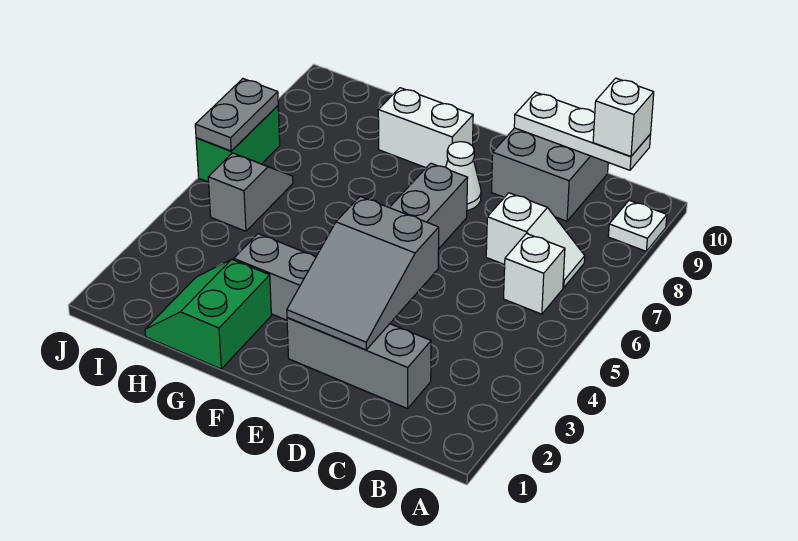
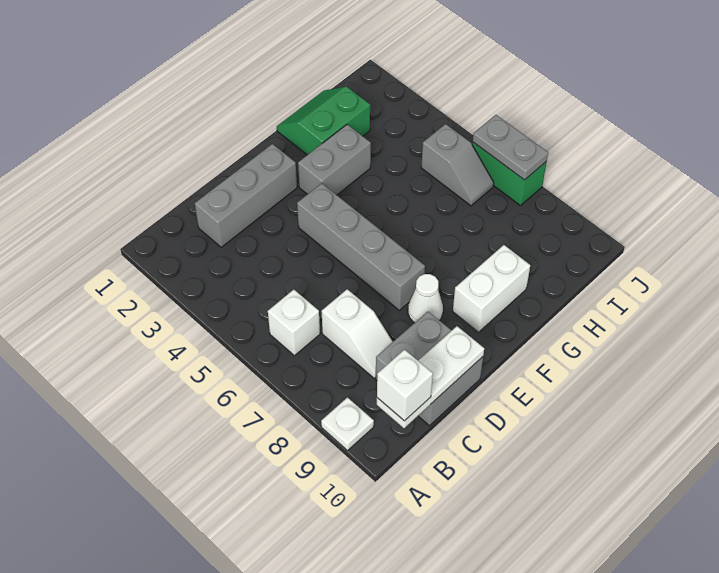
white 1x2 slope [486,193,585,288] -> white 1x2 slope turned to [322,289,393,378]
grey 2x3 slope [287,197,439,350] -> none
green 2x2 slope [145,259,271,369] -> green 2x2 slope turned to [277,86,370,155]

